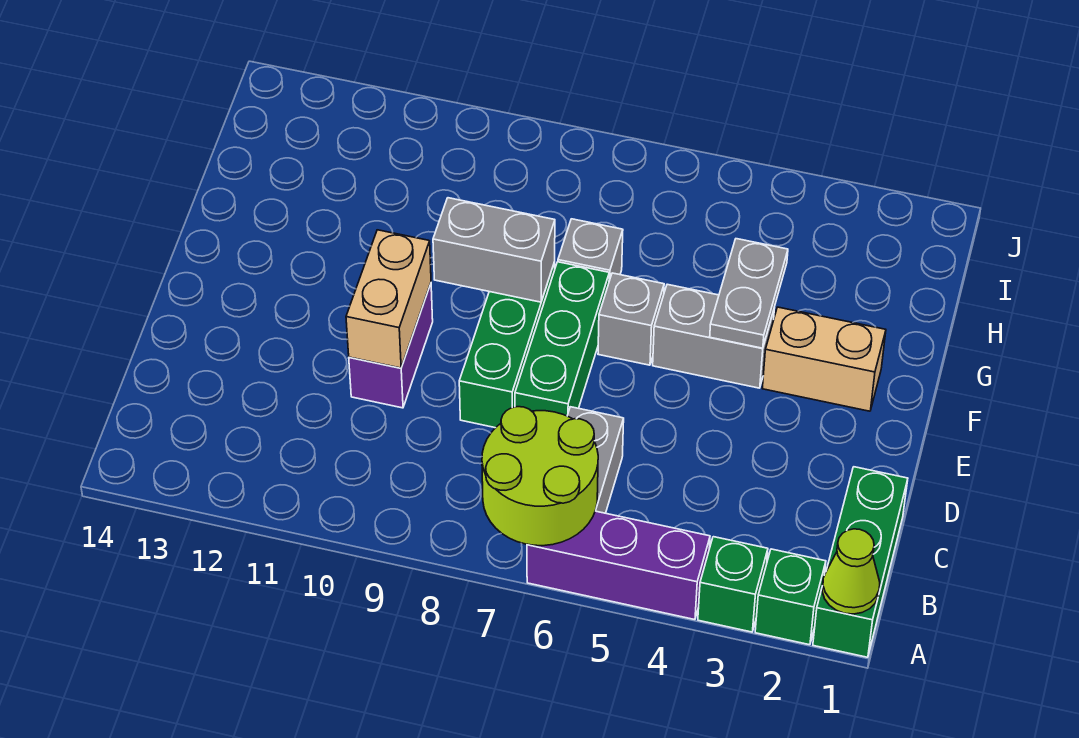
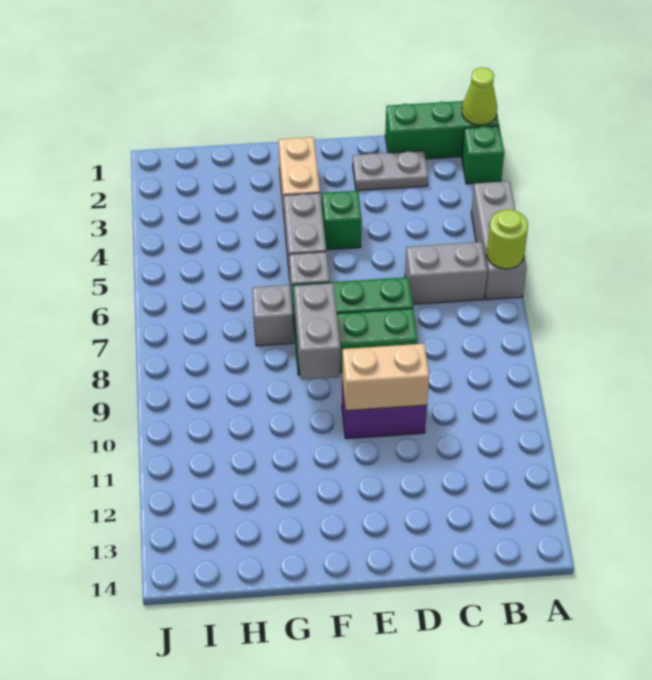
green 1x1 brick [698,537,768,632] -> green 1x1 brick moved to [322,191,362,250]
purple 1x3 brick [527,511,710,620] -> grey 1x3 brick [471,181,527,300]
lime 2x2 round brick [482,407,598,546] -> lime 1x1 round brick [487,209,528,269]
grey 1x2 plate [710,239,788,348] -> grey 1x2 plate moved to [353,151,428,191]

